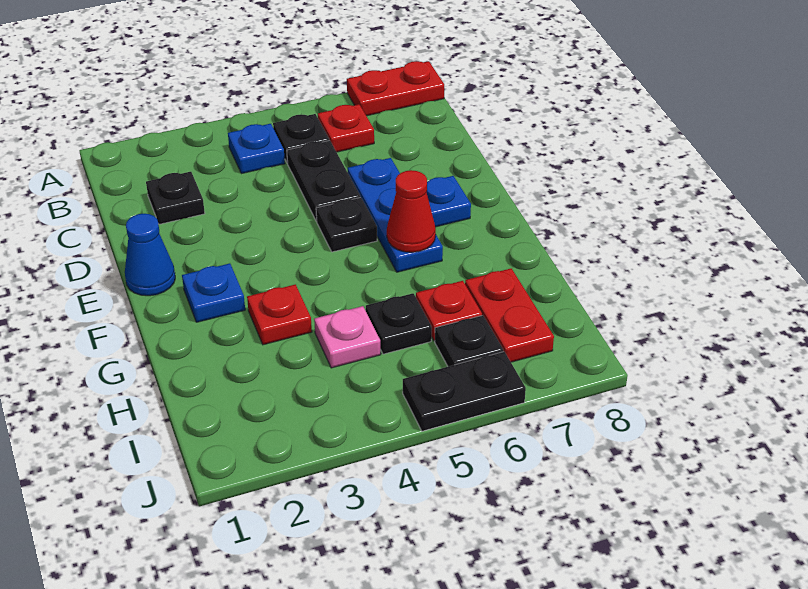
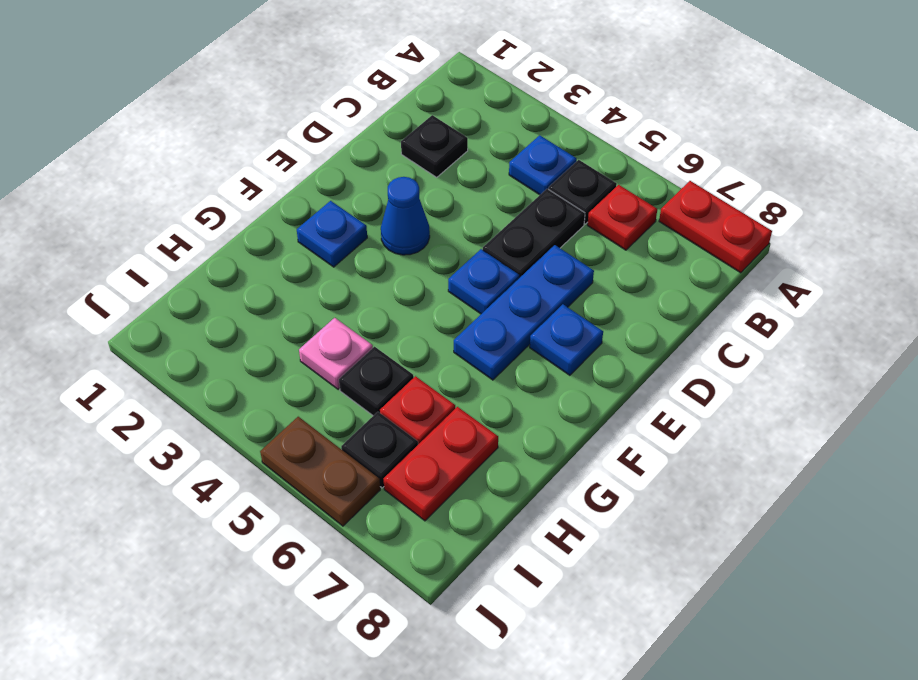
blue 1x1 cone [125,214,175,296] -> blue 1x1 cone moved to [381,177,430,255]
black 1x1 plate [316,197,377,252] -> blue 1x1 plate [448,249,519,314]
red 1x1 cone [387,170,436,252] -> none
red 1x1 plate [247,284,312,345] -> none
black 1x2 plate [403,352,526,431] -> brown 1x2 plate [260,417,380,526]

